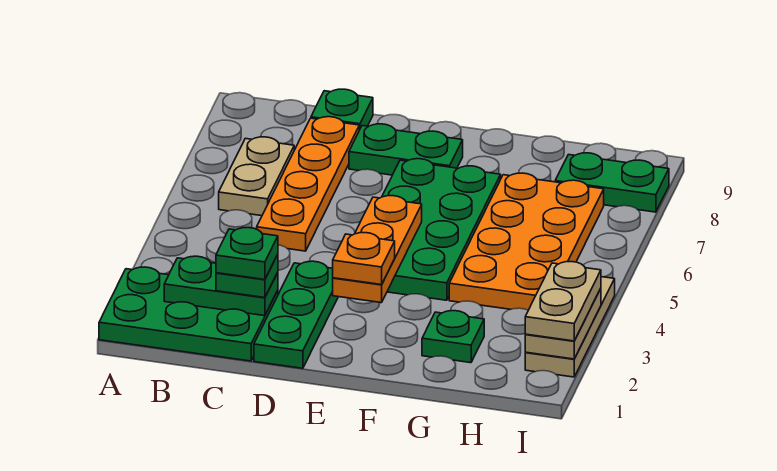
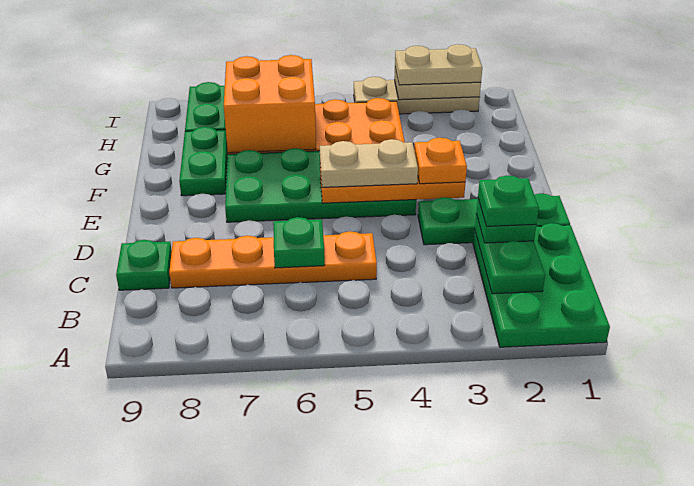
tan 1x2 plate [219,137,294,216] -> tan 1x2 plate moved to [320,139,418,187]
green 1x2 plate [349,124,463,175] -> green 1x2 plate moved to [179,127,228,196]
green 1x1 plate [422,311,484,363] -> green 1x1 plate moved to [273,217,325,268]
none -> orange 2x2 brick [224,55,316,153]

